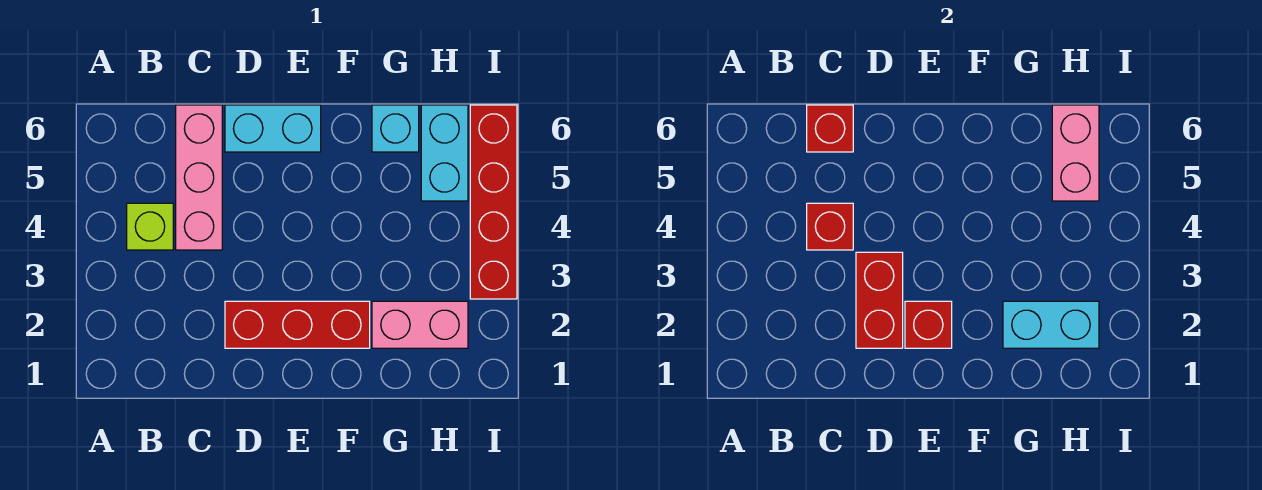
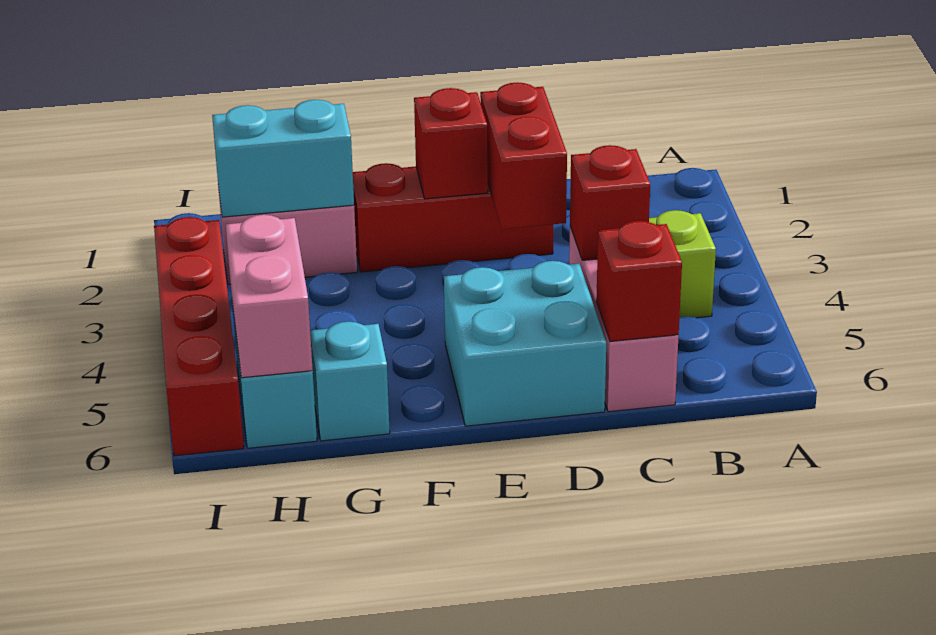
cyan 1x2 brick [225,105,321,152] -> cyan 2x2 brick [444,261,606,426]

